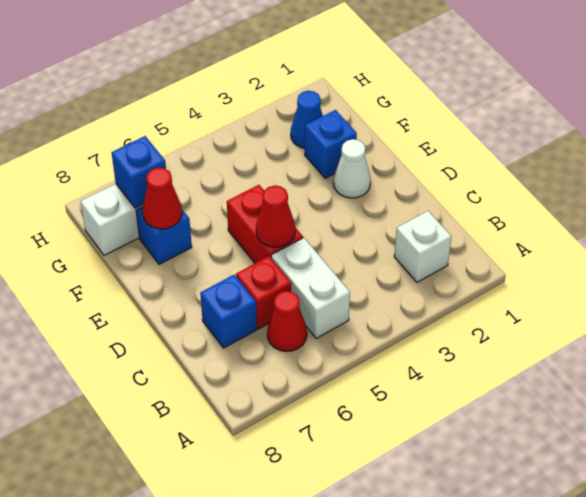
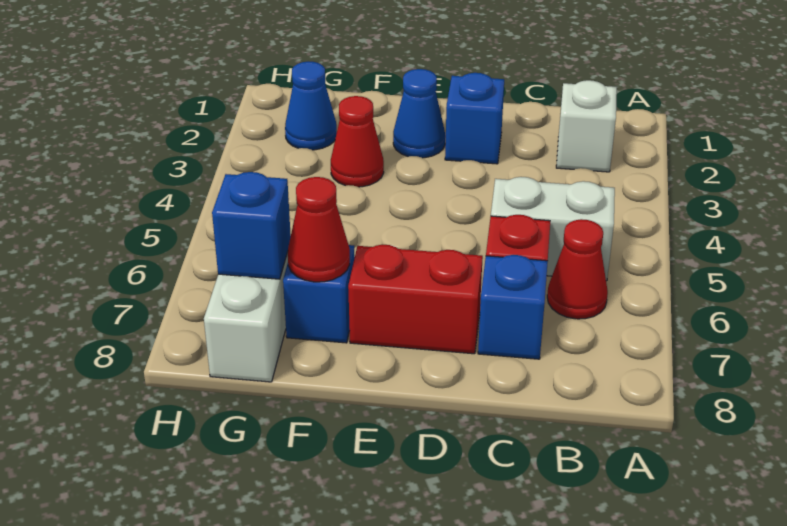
red 1x2 brick [227,185,303,263] -> red 1x2 brick moved to [348,245,483,354]
red 1x1 cone [256,185,295,247] -> red 1x1 cone moved to [331,96,384,187]
white 1x1 cone [334,139,371,198] -> blue 1x1 cone [393,69,445,158]
blue 1x1 brick [305,110,357,178] -> blue 1x1 brick moved to [445,73,504,164]

